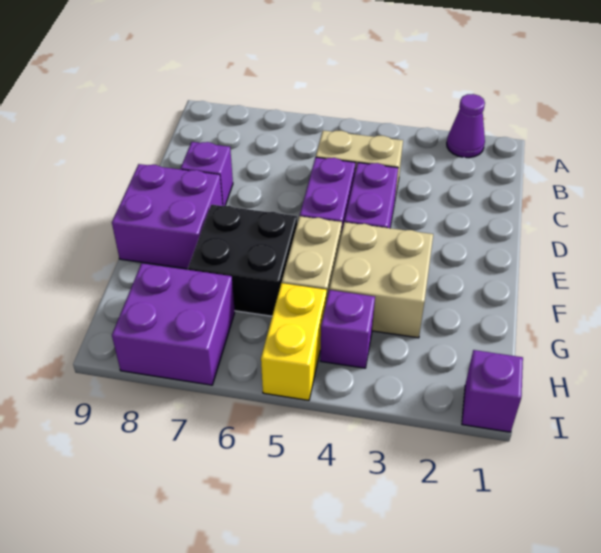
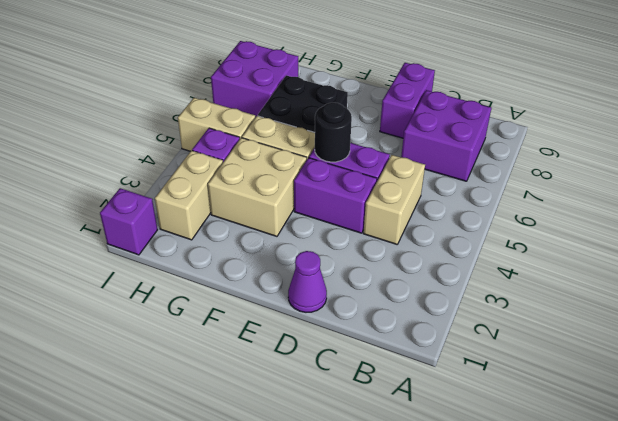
purple 1x1 cone [447,94,485,158] -> purple 1x1 cone moved to [288,251,327,312]
purple 1x1 brick [181,142,233,206] -> purple 1x2 brick [380,63,435,138]
none -> black 1x1 round brick [315,103,352,162]
purple 2x2 brick [112,164,223,269] -> purple 2x2 brick moved to [401,90,491,181]
none -> tan 1x2 brick [155,151,223,240]
yellow 1x2 brick [261,283,327,400] -> tan 1x2 brick [178,98,255,151]

